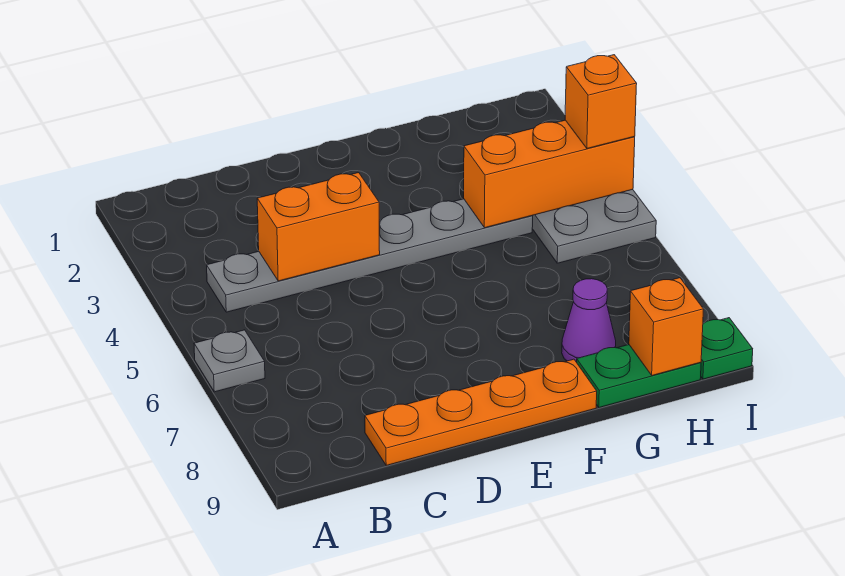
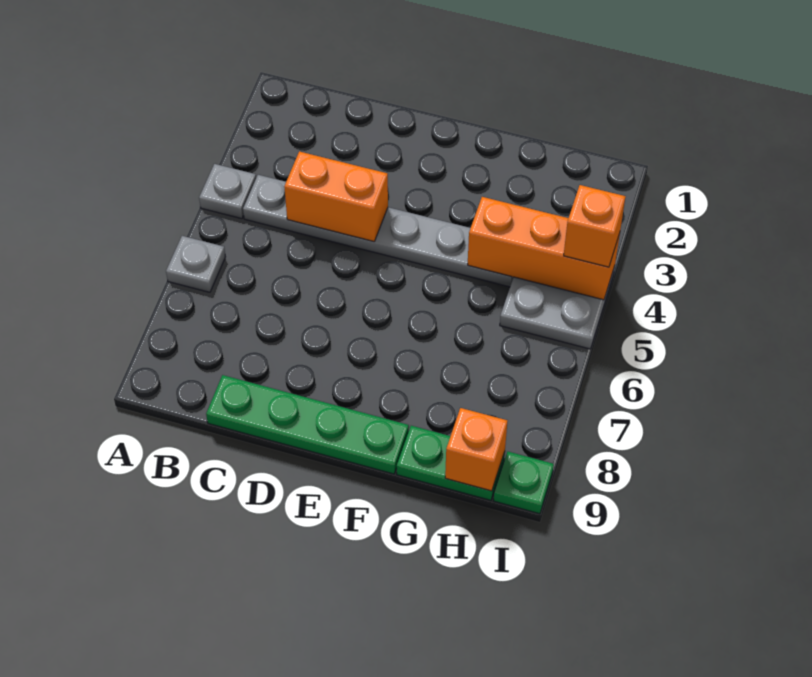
none -> grey 1x1 plate [199,164,256,219]
orange 1x4 plate [365,359,597,465] -> green 1x4 plate [206,375,409,474]
purple 1x1 cone [562,279,616,362] -> none

